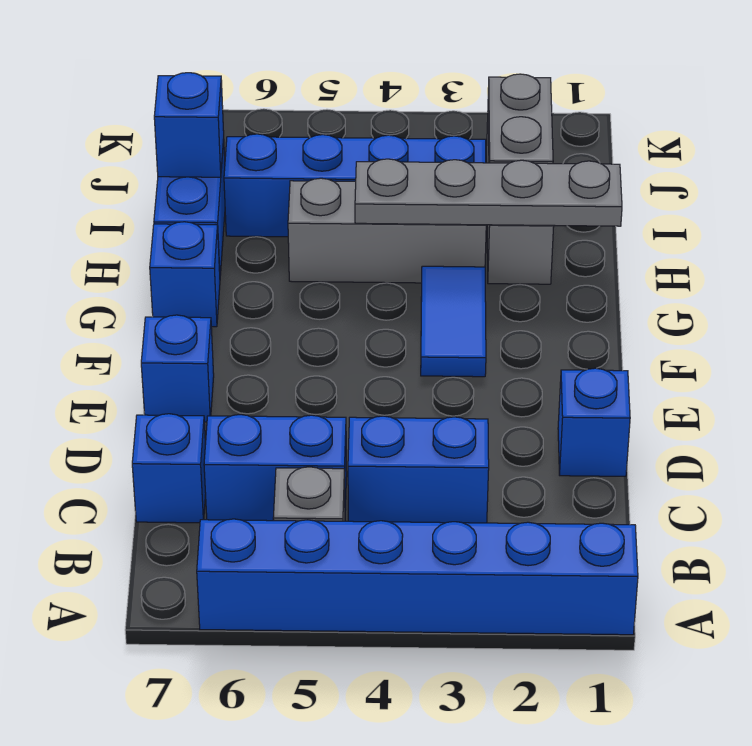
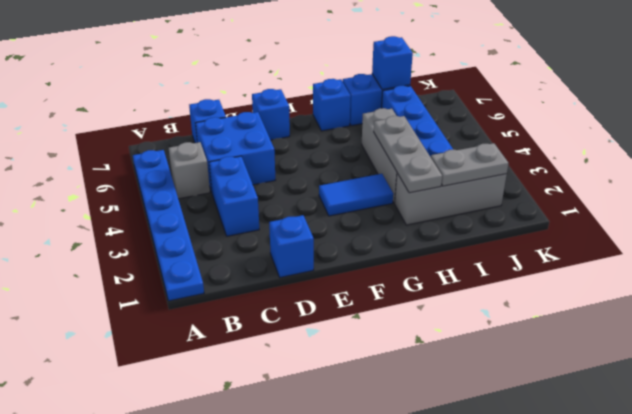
blue 1x6 brick [197,519,638,635] -> blue 1x6 plate [133,150,204,301]
blue 1x2 brick [204,415,347,521] -> blue 2x2 brick [196,112,275,192]
grey 1x4 plate [355,159,622,226] -> grey 1x3 plate [374,116,442,193]

